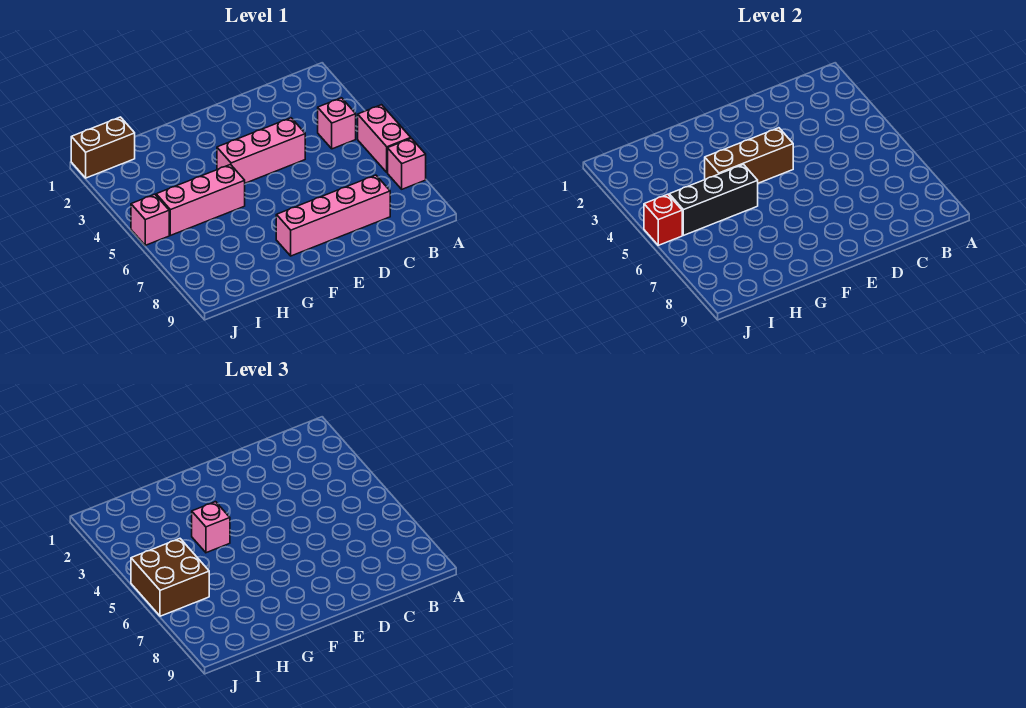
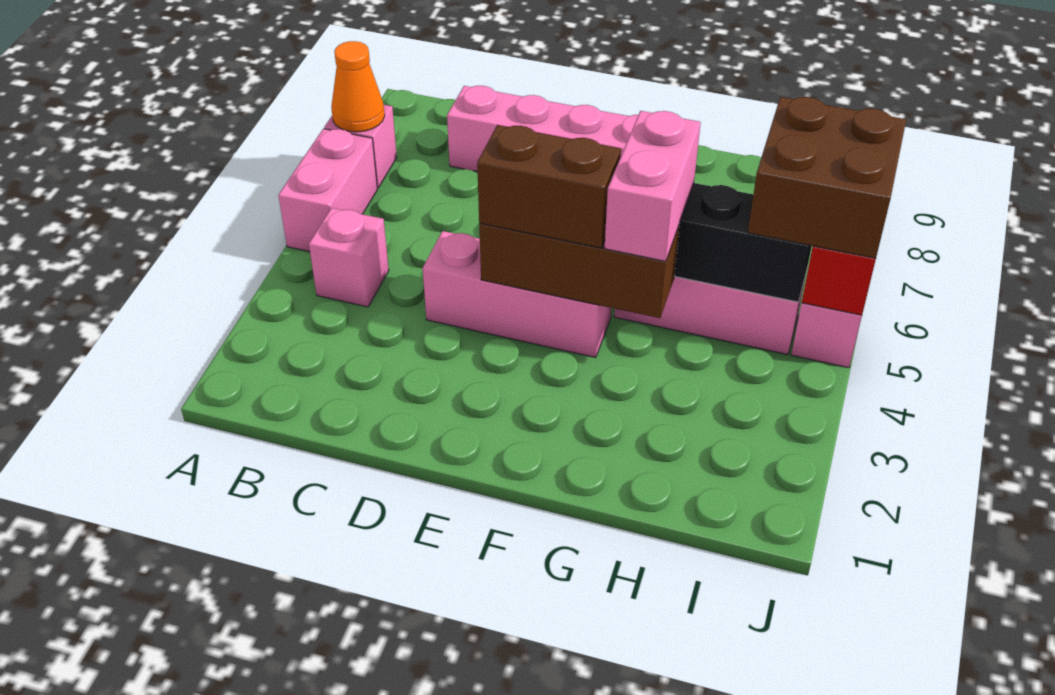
none -> orange 1x1 cone [331,41,385,132]
pink 1x1 brick [192,502,230,553] -> pink 1x2 brick [605,111,701,261]
brown 1x2 brick [71,117,135,178] -> brown 1x2 brick moved to [477,125,621,248]

